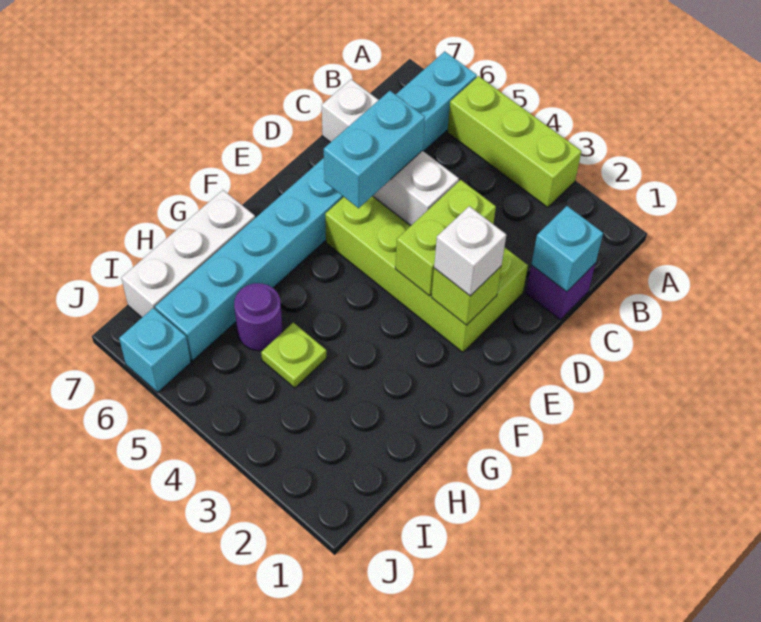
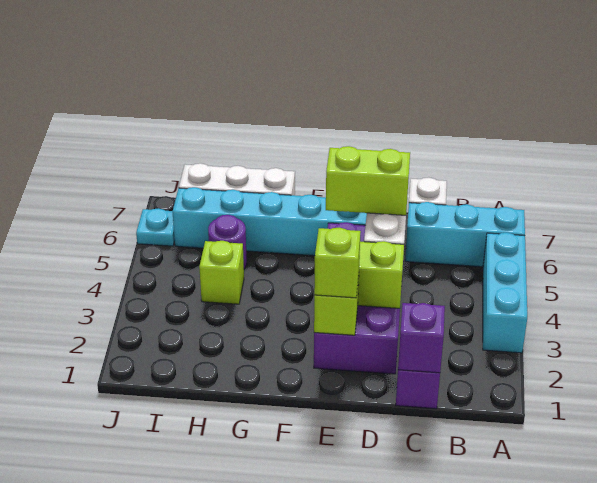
lime 1x3 brick [447,76,581,207] -> cyan 1x3 brick [483,233,527,353]
cyan 1x1 brick [531,206,603,292] -> purple 1x1 brick [398,303,445,373]
lime 2x4 brick [325,196,528,352] -> purple 2x4 brick [314,222,400,374]
cyan 1x2 brick [324,91,425,208] -> lime 1x2 brick [326,146,410,215]
white 1x1 brick [434,206,506,296] -> lime 1x1 brick [314,228,361,298]
lime 1x1 plate [261,323,327,388] -> lime 1x1 brick [199,241,244,304]
cyan 1x1 brick [119,308,191,392] -> cyan 1x1 plate [136,208,175,246]

